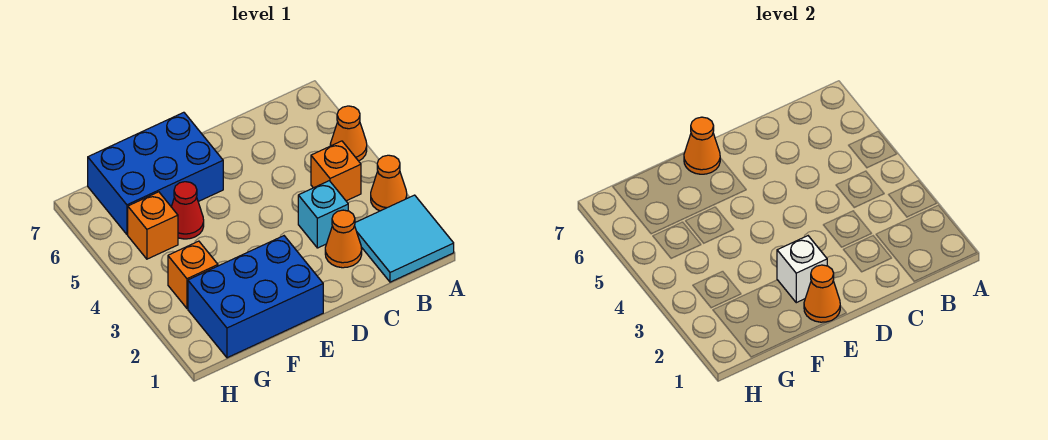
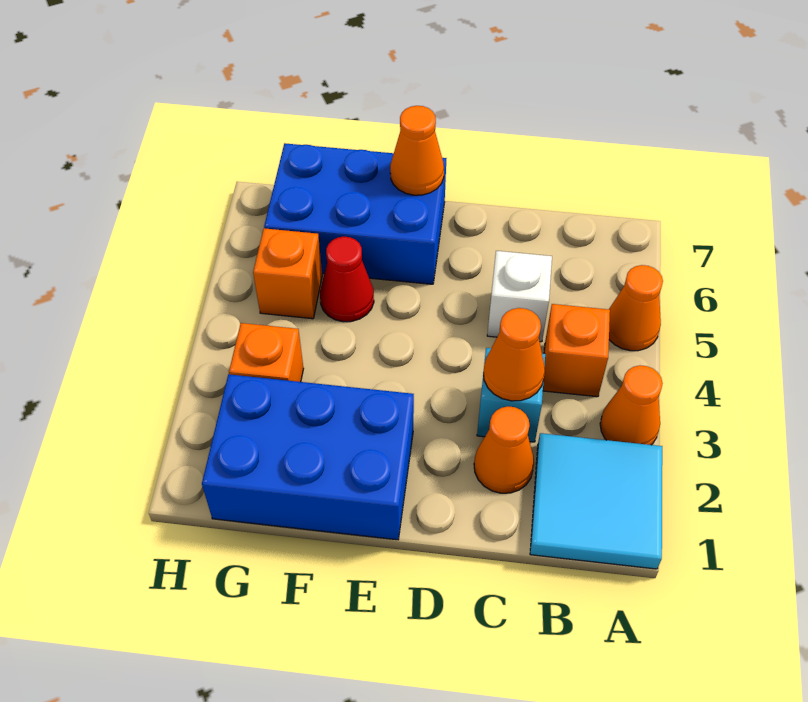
orange 1x1 cone [804,265,840,322] -> orange 1x1 cone moved to [483,308,545,401]
white 1x1 brick [777,236,827,303] -> white 1x1 brick moved to [487,251,552,342]

